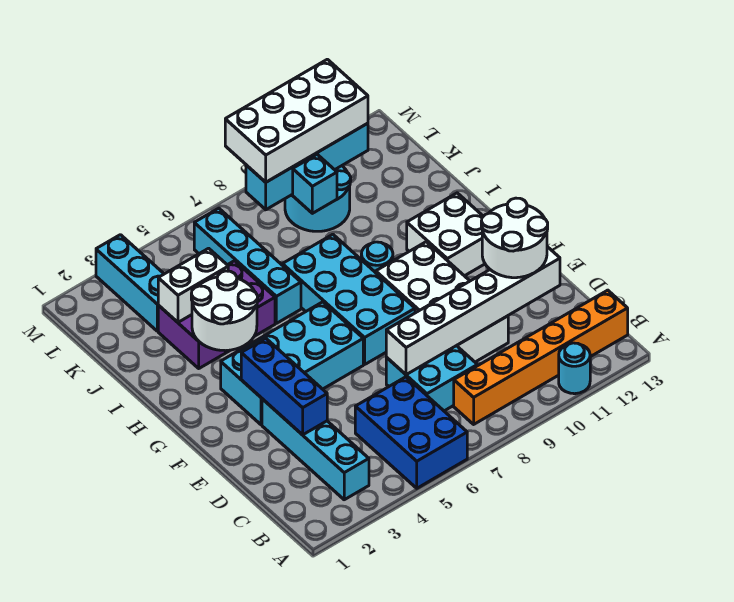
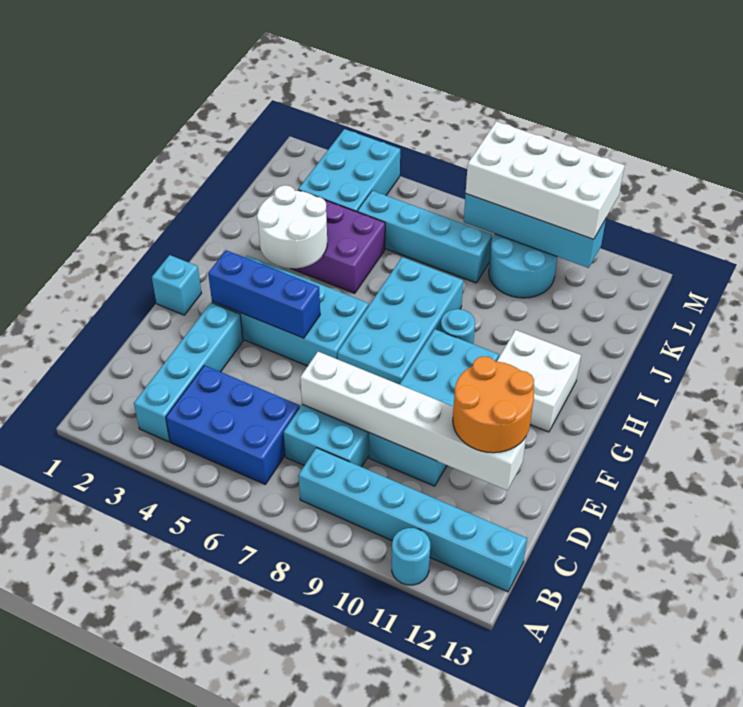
blue 2x3 brick [355,377,467,488] -> blue 2x3 brick turned to [166,365,300,484]
orange 1x6 brick [454,290,628,424] -> cyan 1x6 brick [298,448,527,592]
blue 1x3 brick [241,338,327,435] -> blue 1x3 brick turned to [208,250,320,338]
white 2x4 brick [376,242,508,362] -> cyan 2x4 brick [369,329,499,486]
white 2x2 round brick [481,198,548,278] -> orange 2x2 round brick [453,356,534,453]
cyan 1x4 brick [194,208,301,323] -> cyan 1x4 brick turned to [357,191,492,283]
white 1x2 brick [158,248,228,322] -> none
cyan 1x3 brick [96,235,164,331] -> cyan 2x3 brick [298,129,400,212]
cyan 1x1 brick [293,154,337,213] -> cyan 1x1 brick moved to [152,255,201,315]

